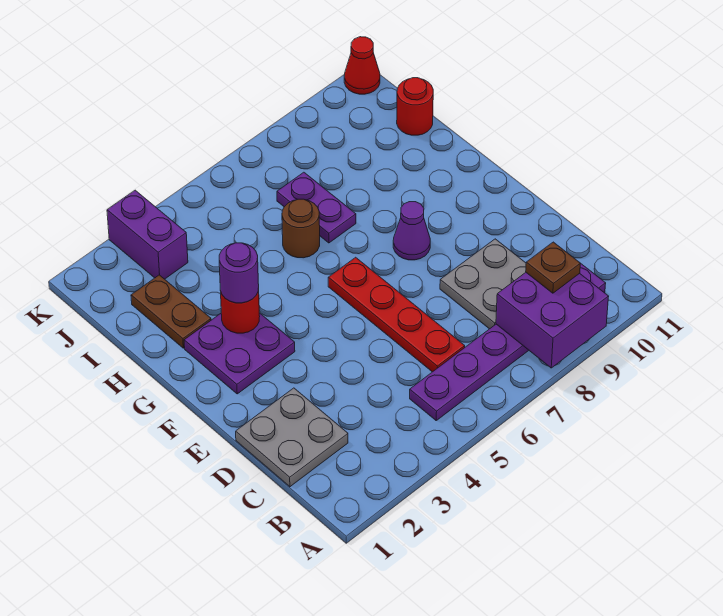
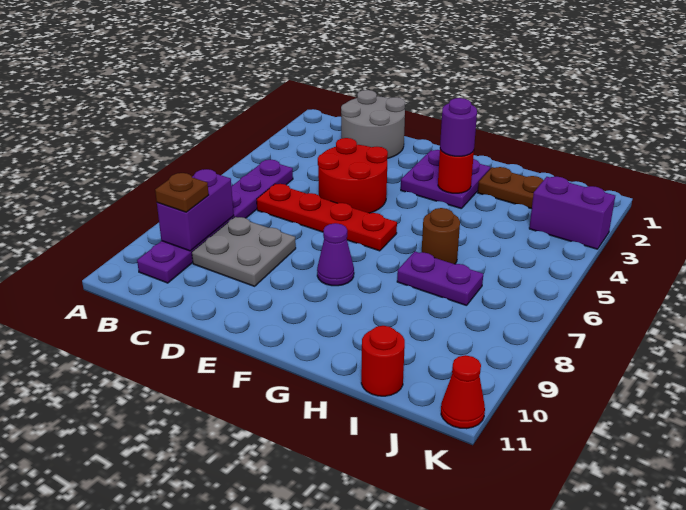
purple 2x2 brick [496,273,609,368] -> purple 1x2 brick [157,169,234,251]
grey 2x2 plate [236,388,348,487] -> grey 2x2 round brick [341,90,405,159]
none -> red 2x2 round brick [318,138,388,213]

